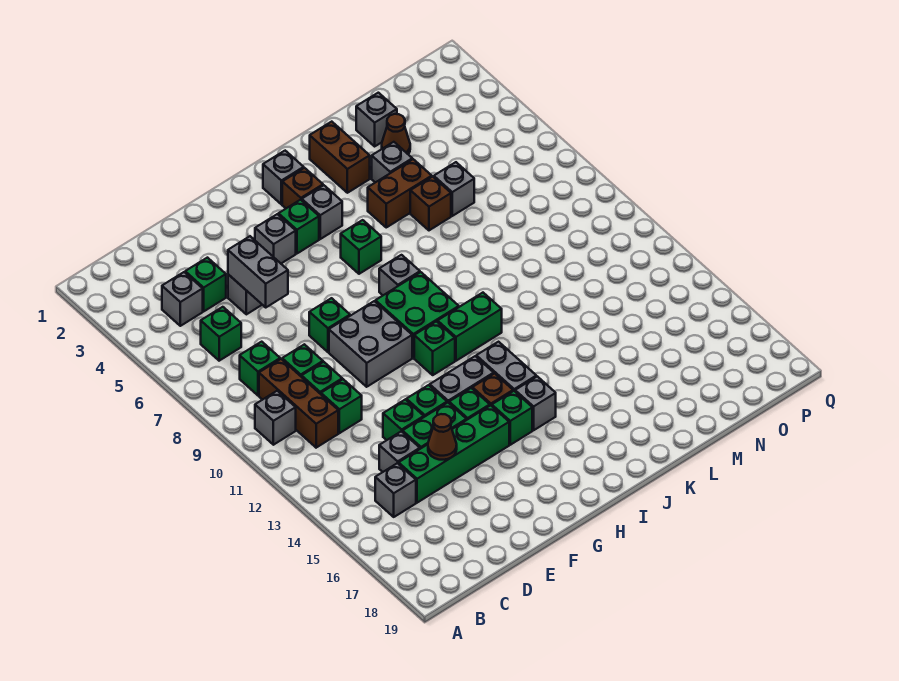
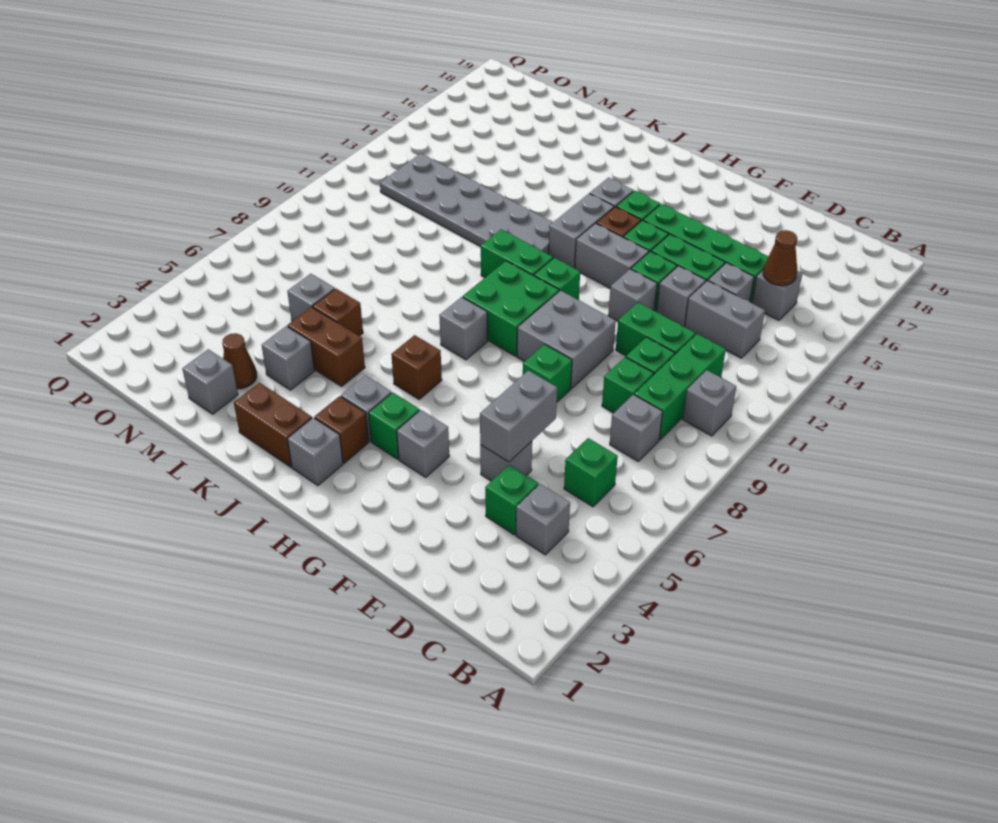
green 1x1 brick [240,342,280,395] -> grey 1x1 brick [610,395,663,461]
brown 1x3 brick [259,359,338,448] -> green 1x3 brick [634,334,726,440]
none -> grey 1x2 brick [685,281,765,358]
green 1x1 brick [321,379,362,433] -> green 1x2 brick [616,302,695,356]
green 1x1 brick [383,400,424,440] -> grey 1x1 brick [656,266,706,326]
brown 1x1 cone [428,414,457,460] -> brown 1x1 cone moved to [763,230,797,286]
none -> grey 1x1 brick [608,269,657,321]
green 1x1 brick [341,220,381,274] -> brown 1x1 brick [391,335,442,399]
none -> grey 2x6 plate [380,153,553,254]
brown 1x2 brick [310,122,370,193] -> brown 1x2 brick turned to [234,383,312,467]

